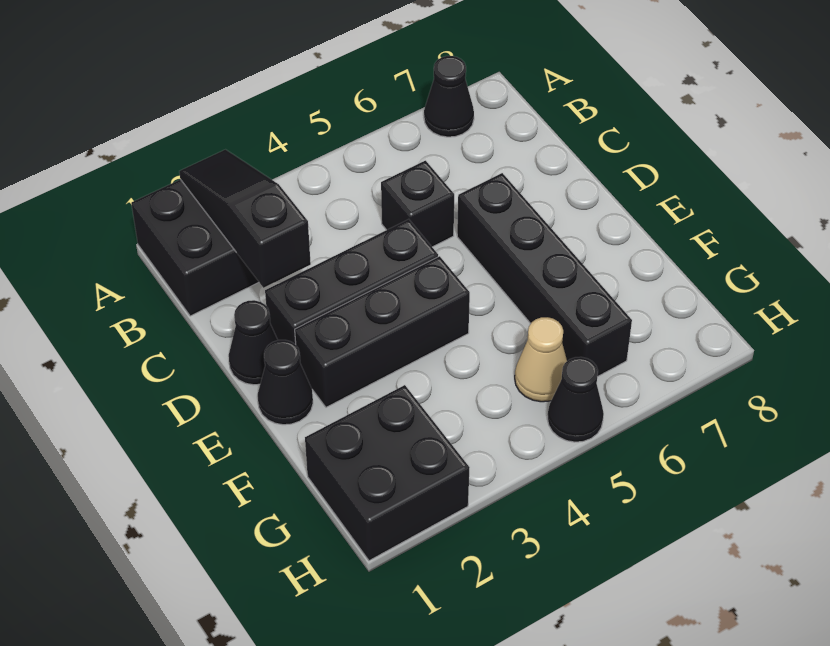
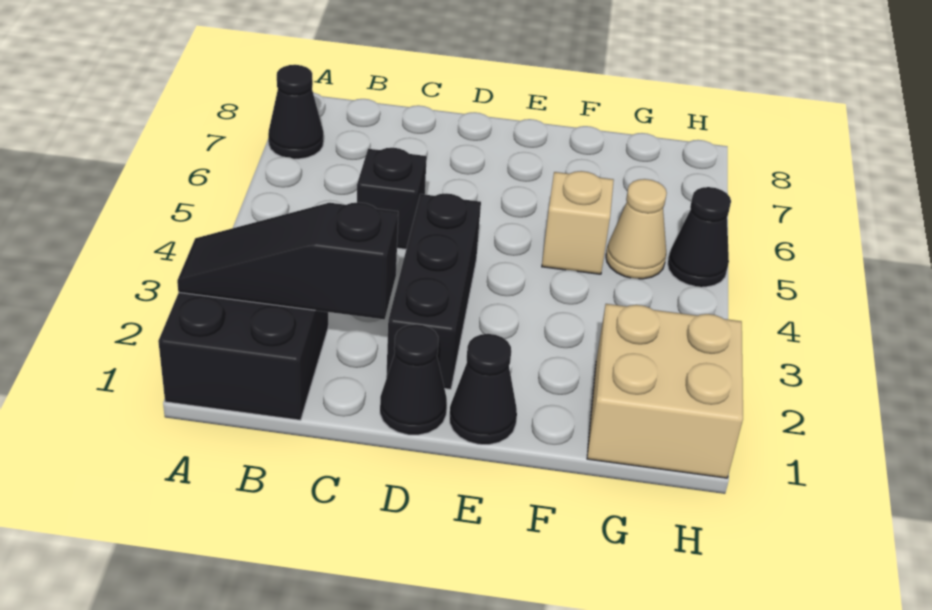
black 1x4 brick [457,173,632,377] -> none
black 1x3 brick [295,256,470,407] -> none
none -> tan 1x1 brick [542,171,614,274]
black 2x2 brick [305,385,470,561] -> tan 2x2 brick [587,304,743,478]

